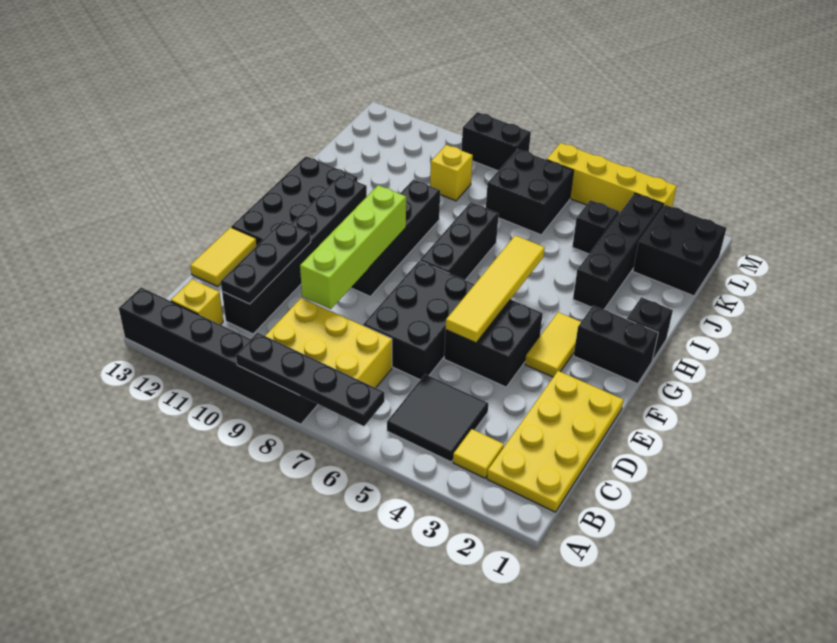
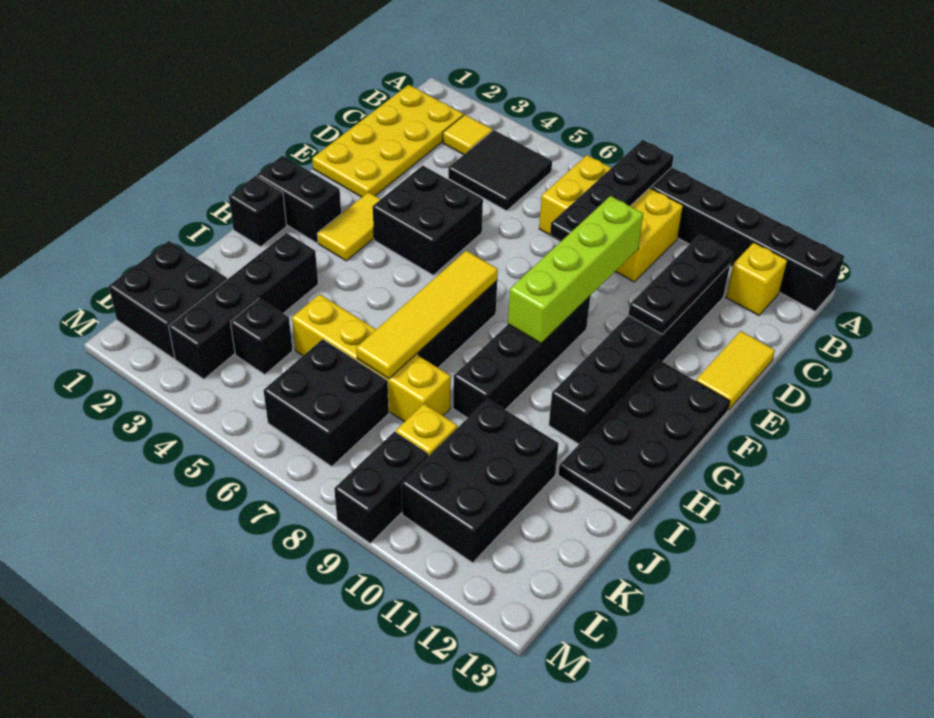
black 1x4 plate [236,333,384,426] -> black 1x4 plate turned to [550,140,674,241]
black 2x3 brick [363,261,475,380] -> black 2x3 brick moved to [401,399,559,563]
yellow 1x4 tile [446,235,545,343] -> yellow 1x4 tile moved to [356,251,498,379]
yellow 1x4 brick [547,143,677,213] -> yellow 1x4 brick moved to [292,294,451,422]
black 1x2 brick [462,112,531,171] -> black 1x2 brick turned to [334,432,428,543]

